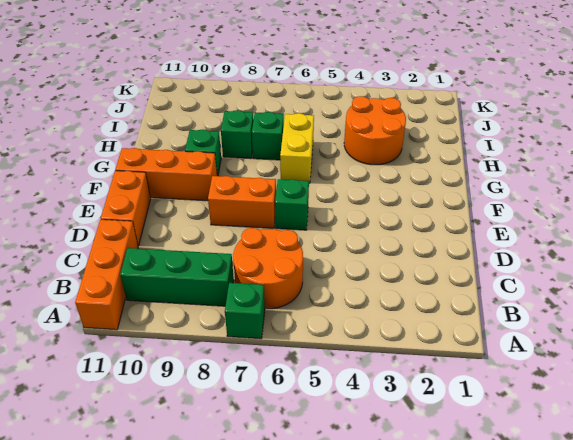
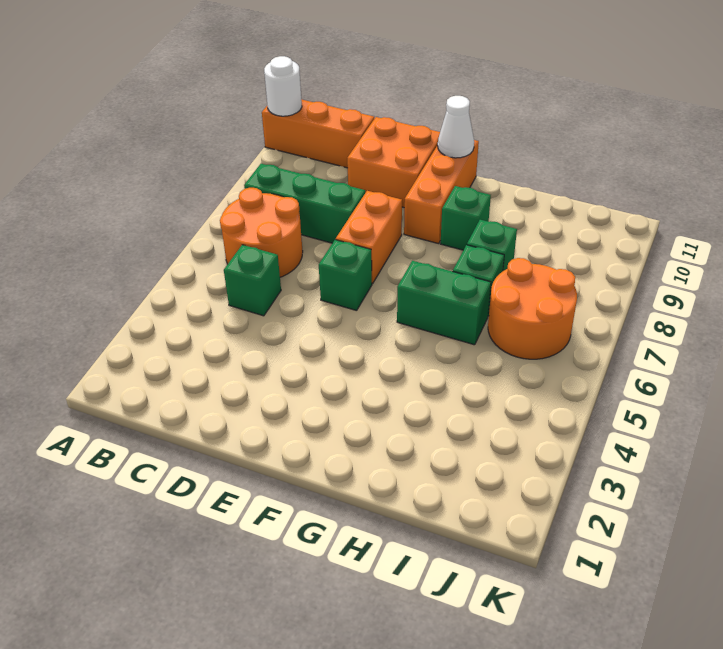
green 1x1 brick [225,283,265,339] -> green 1x1 brick moved to [224,245,281,316]
none -> white 1x1 round brick [264,56,302,116]
green 1x3 brick [120,248,234,306] -> green 1x3 brick turned to [244,164,365,243]
orange 1x2 brick [101,171,151,246] -> orange 2x2 brick [347,117,440,207]
none -> white 1x1 cone [438,96,474,158]
yellow 1x2 brick [280,113,314,183] -> green 1x2 brick [397,261,491,345]
orange 2x2 round brick [344,96,406,165] -> orange 2x2 round brick moved to [488,258,577,359]

